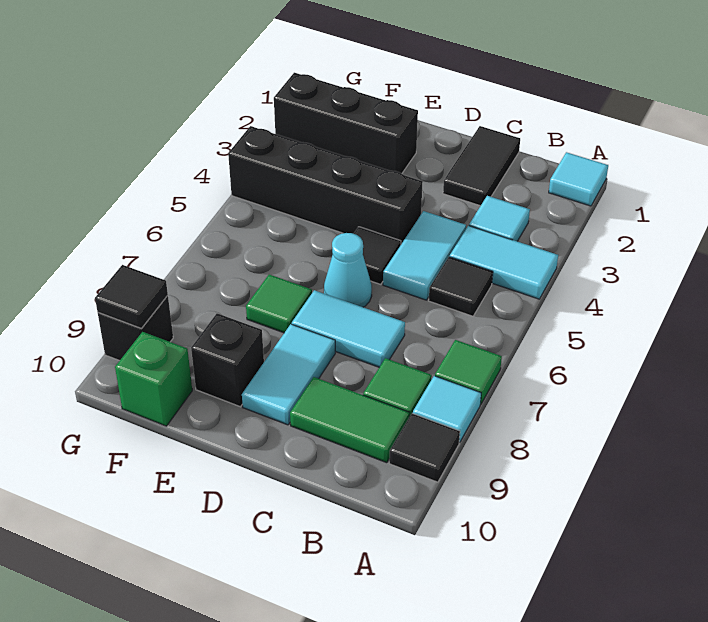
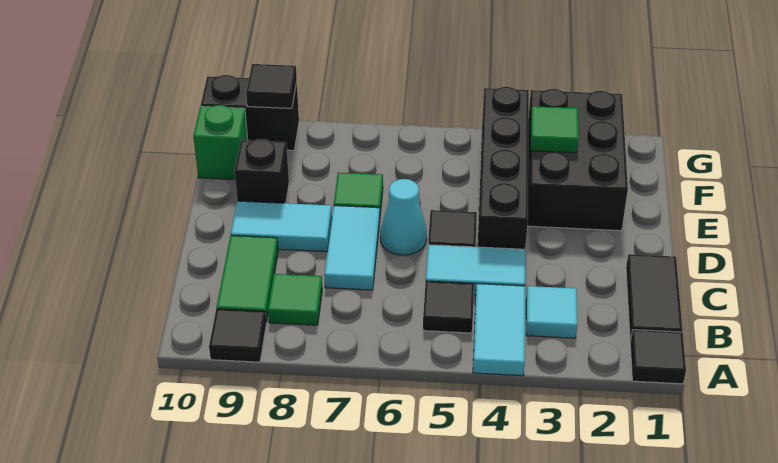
cyan 1x1 tile [549,152,608,206] -> black 1x1 tile [630,330,686,384]
green 1x1 tile [435,340,502,404] -> green 1x1 tile moved to [531,106,579,153]
cyan 1x1 tile [413,376,481,442] -> none
black 1x2 tile [443,126,520,206] -> black 1x2 tile turned to [626,254,683,341]
black 1x3 brick [274,73,418,174] -> black 2x3 brick [527,89,628,231]
black 1x1 brick [98,296,173,361] -> black 1x2 brick [201,75,299,150]

